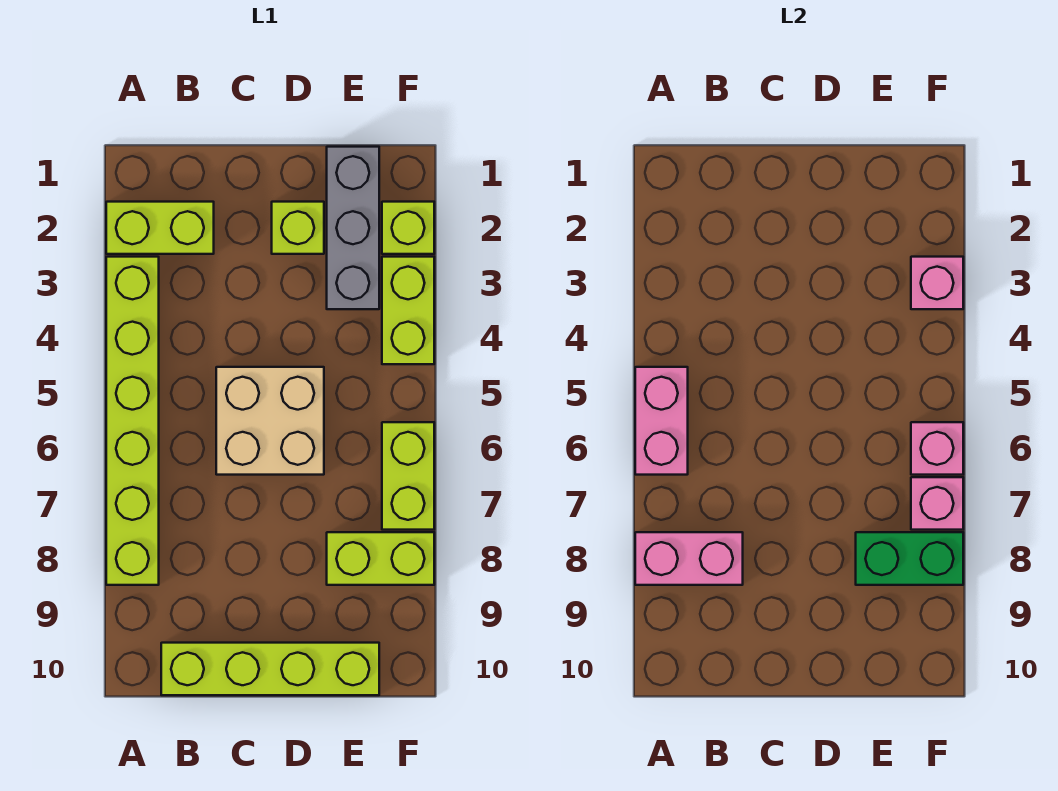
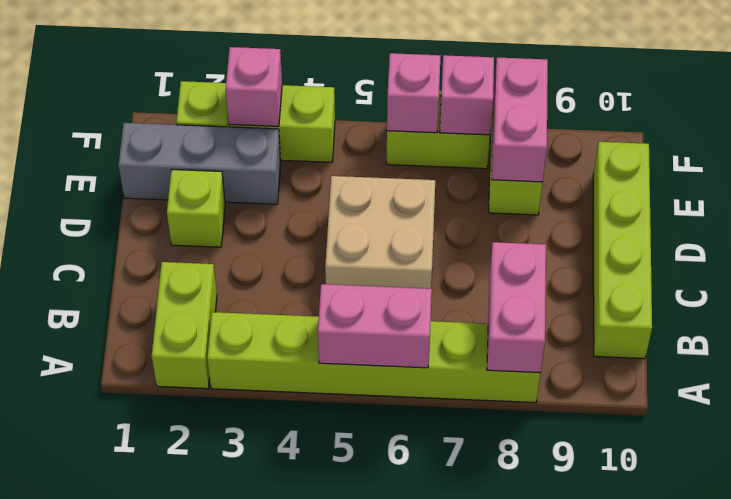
green 1x2 brick [856,532,963,585] -> pink 1x2 brick [492,57,548,182]

